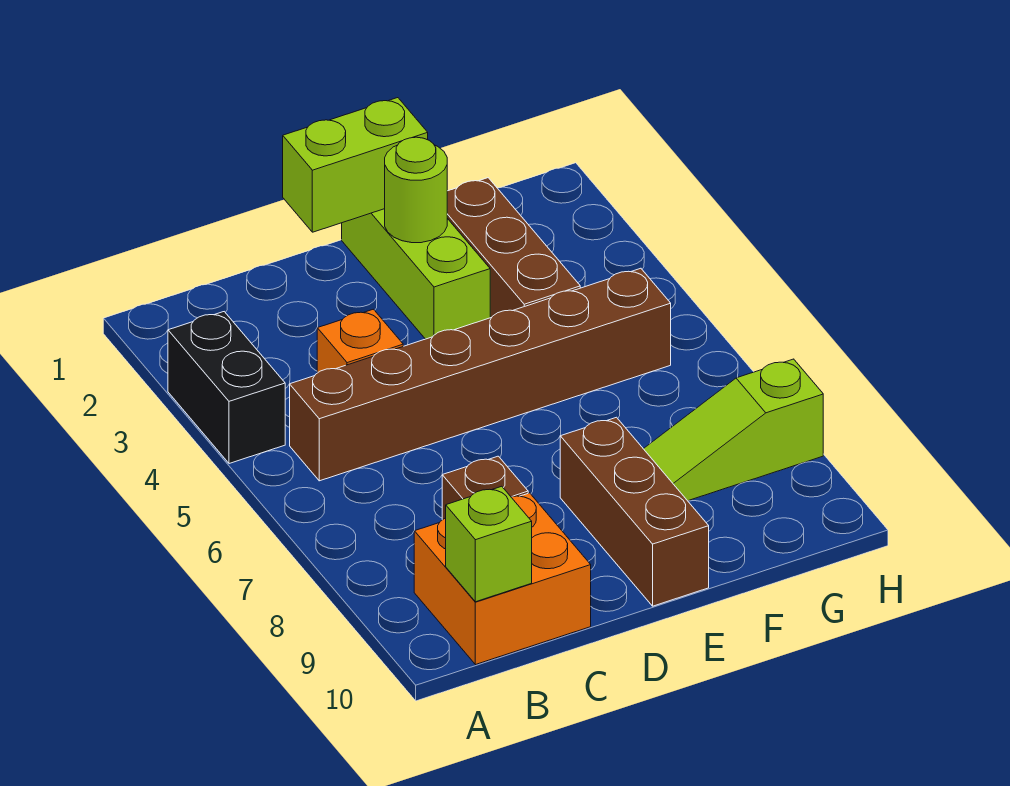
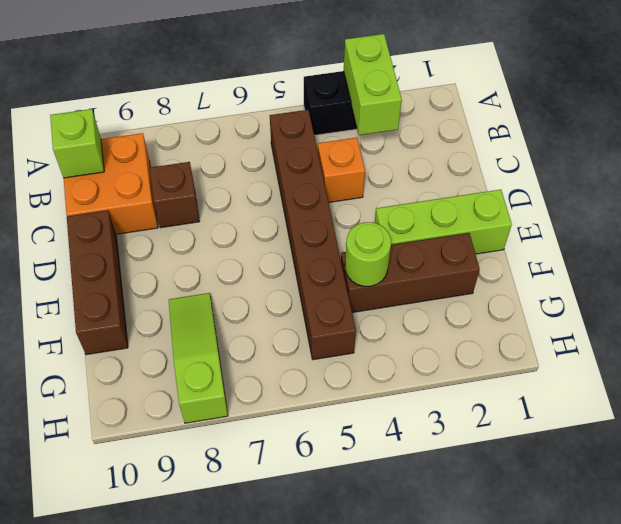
lime 1x2 brick [283,98,428,232] -> lime 1x2 brick moved to [344,34,402,135]
lime 1x1 round brick [385,137,447,243] -> lime 1x1 round brick moved to [345,222,391,286]
brown 1x3 brick [560,417,709,606] -> brown 1x3 brick turned to [67,211,128,355]

